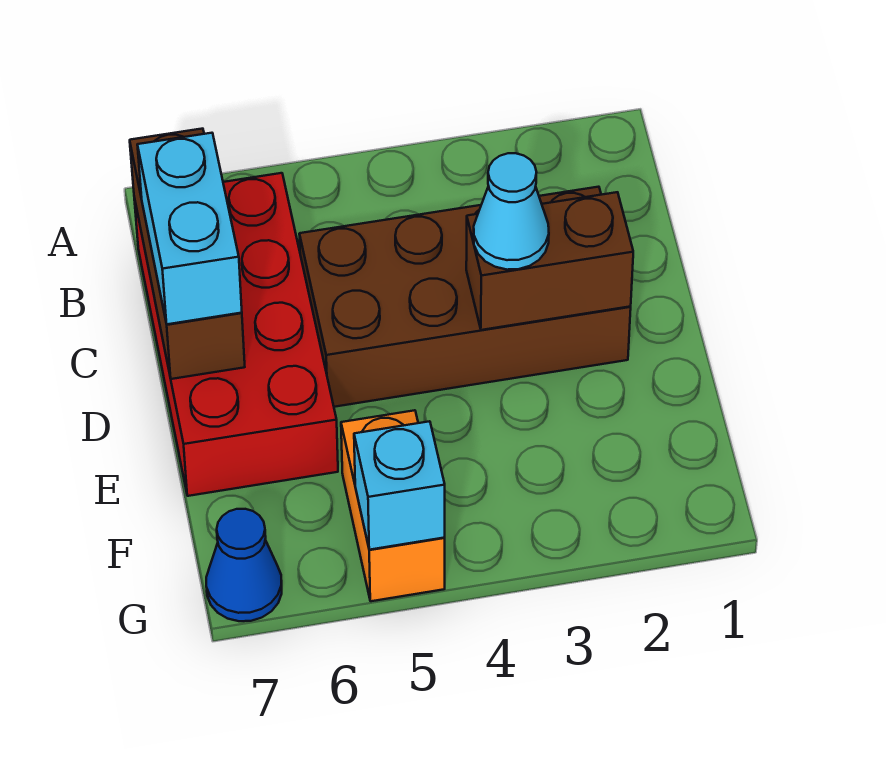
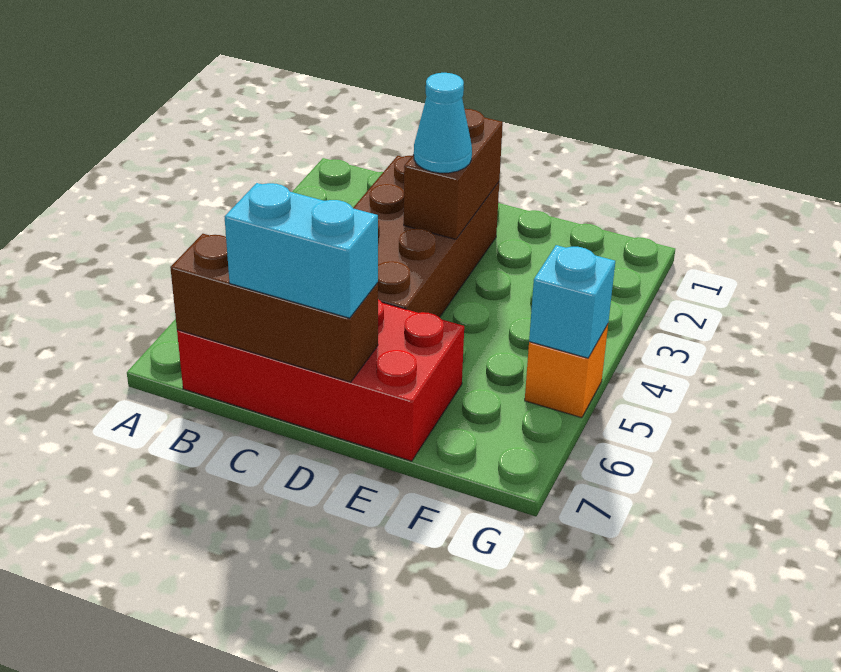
orange 1x2 brick [341,410,445,601] -> orange 1x1 brick [525,325,608,418]
blue 1x1 cone [206,509,282,621] -> none

